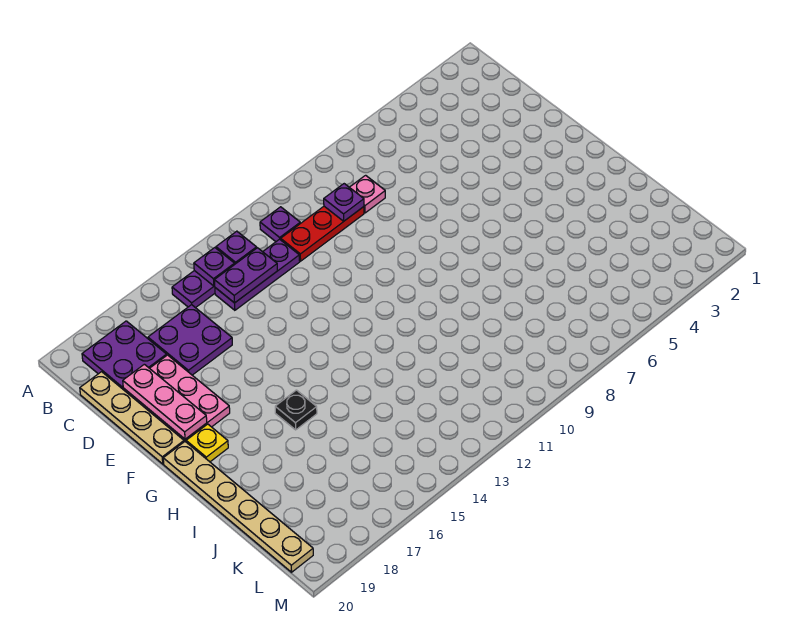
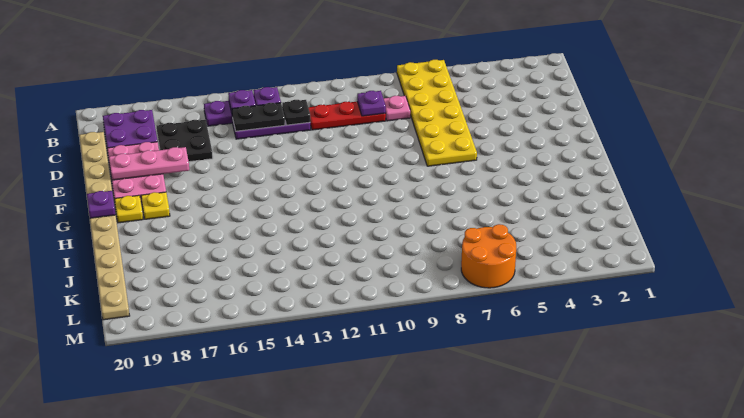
none -> yellow 2x6 plate [397,60,477,166]
purple 1x1 plate [260,207,300,242] -> purple 1x1 plate moved to [87,191,115,218]
purple 1x2 plate [215,248,277,303] -> black 1x2 plate [232,103,285,131]
purple 2x2 plate [148,305,232,375] -> black 2x2 plate [156,120,213,162]
pink 1x3 plate [123,364,207,439] -> pink 1x3 plate turned to [109,147,189,180]
none -> yellow 1x1 plate [141,192,170,219]
black 1x1 plate [275,390,317,430] -> black 1x1 plate moved to [282,100,310,125]
none -> orange 2x2 round brick [461,224,516,288]

